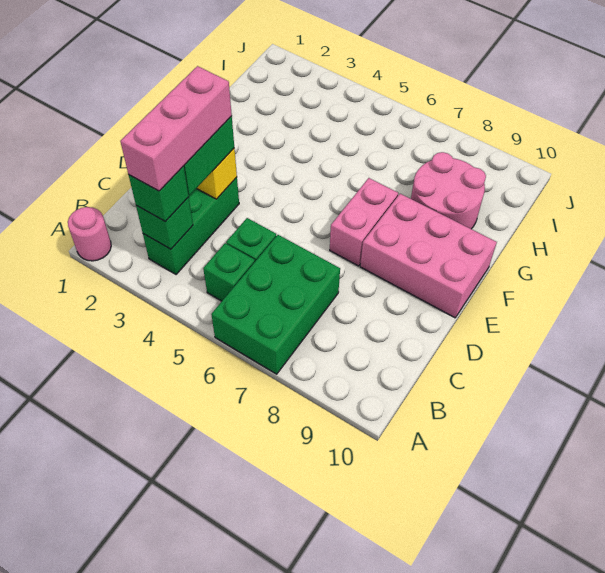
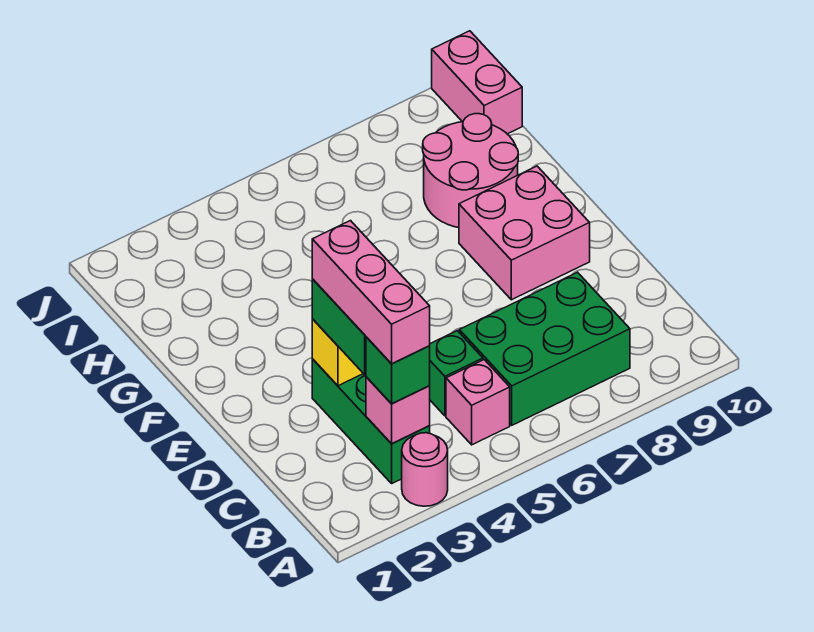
pink 1x1 round brick [68,207,111,261] -> pink 1x1 round brick moved to [402,433,448,506]
green 2x3 brick [211,235,340,374] -> green 2x3 brick turned to [459,272,630,425]
green 1x1 brick [136,197,193,249] -> pink 1x1 brick [366,377,430,443]
green 1x1 brick [203,243,255,301] -> pink 1x1 brick [446,360,510,445]
pink 1x2 brick [330,178,398,266] -> pink 1x2 brick moved to [432,31,522,134]
pink 2x3 brick [360,194,497,318] -> pink 2x2 brick [459,166,590,300]

